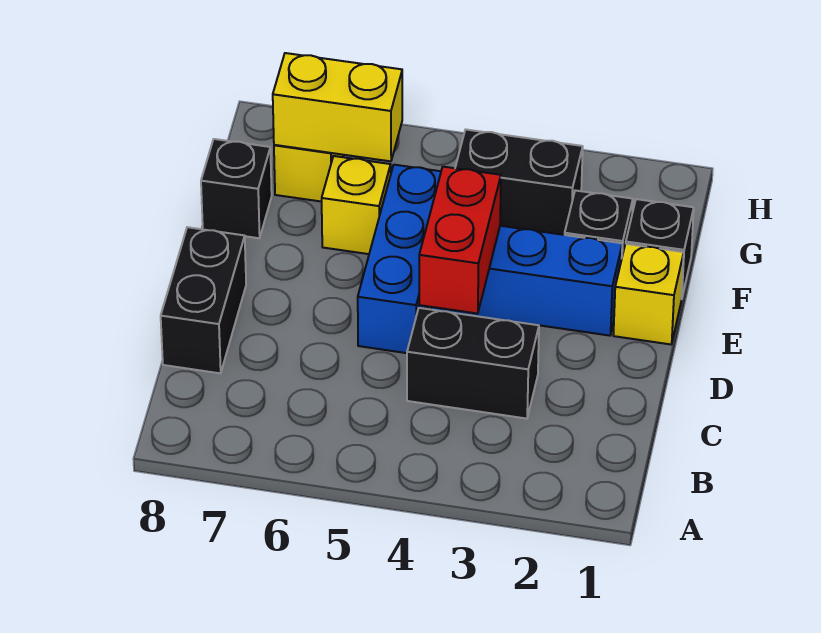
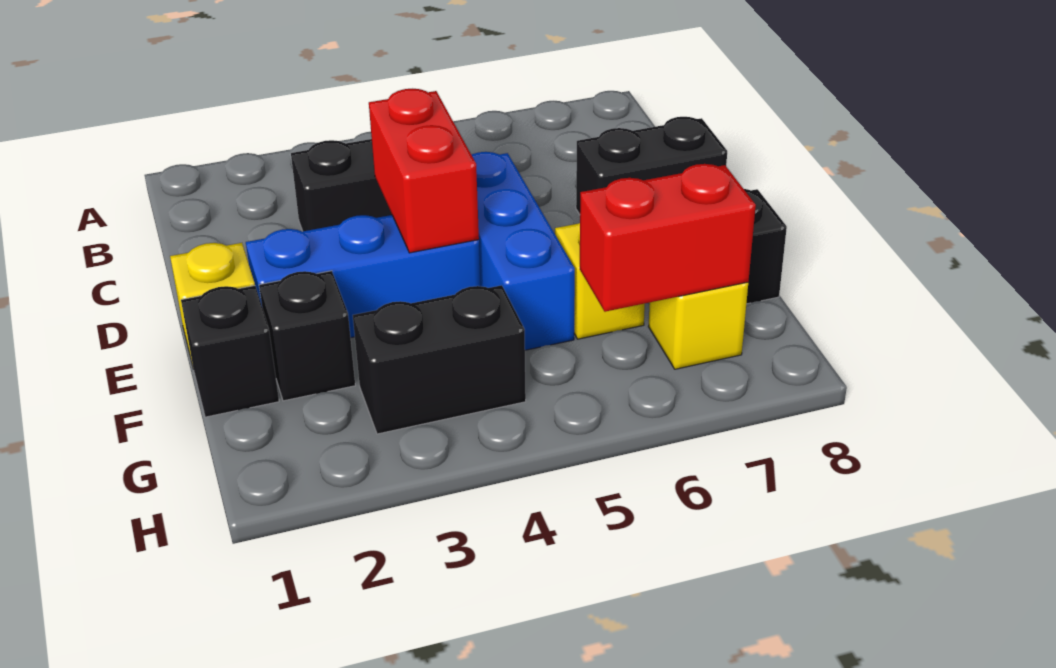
black 1x2 brick [161,227,246,373] -> black 1x2 brick turned to [576,117,727,214]
yellow 1x2 brick [273,53,402,161] -> red 1x2 brick [580,164,756,312]

